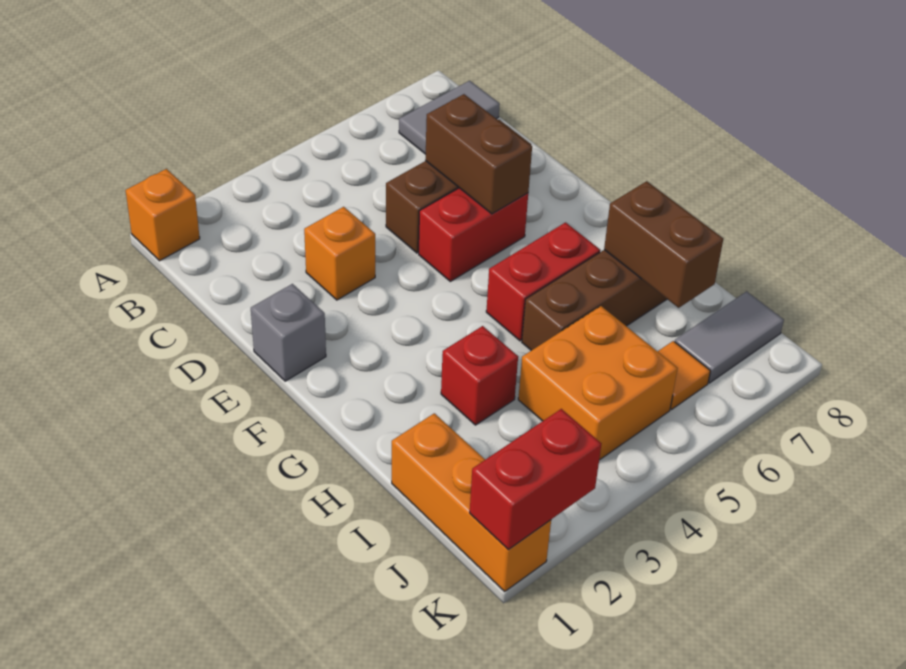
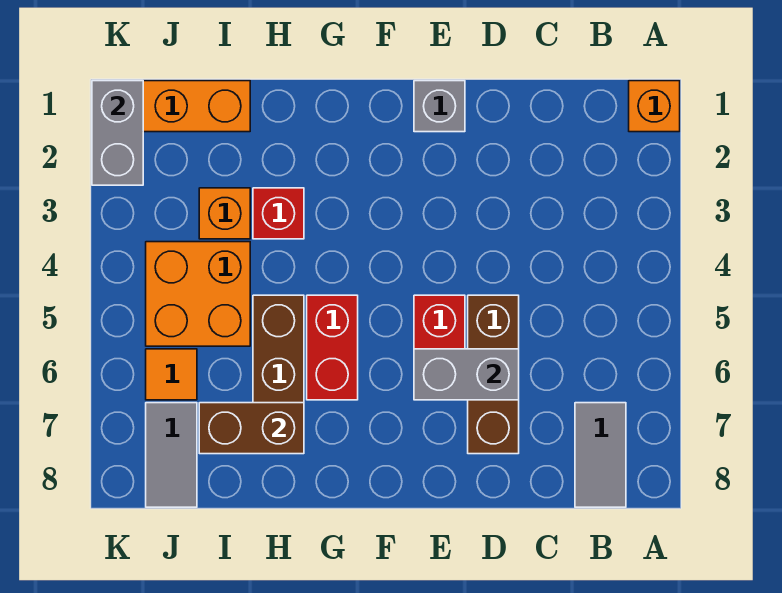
orange 1x1 brick [304,207,375,300] -> orange 1x1 brick moved to [199,188,250,239]
brown 1x2 brick [425,94,532,214] -> grey 1x2 brick [414,349,519,400]
red 1x2 brick [470,409,602,550] -> grey 1x2 brick [92,81,143,185]

